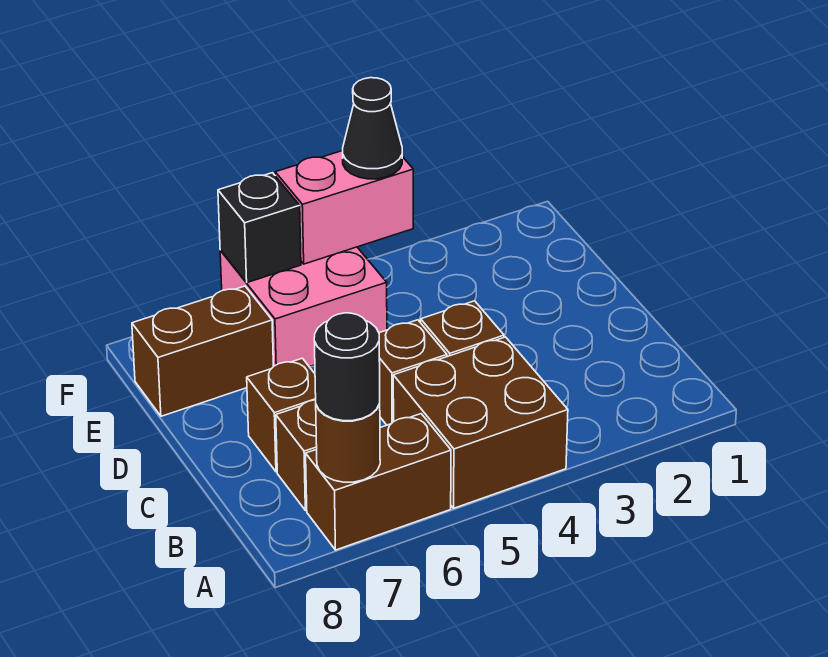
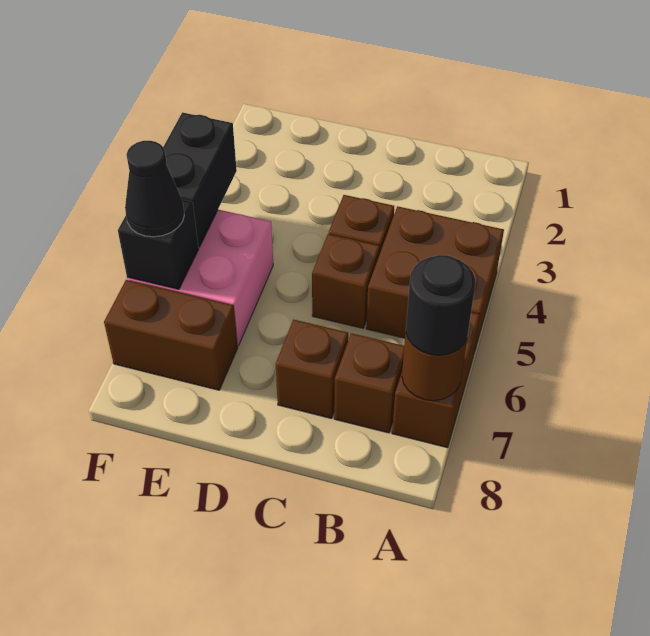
brown 1x2 brick [132,286,273,416] -> brown 1x2 brick turned to [104,280,238,390]
pink 1x2 brick [275,151,413,264] -> black 1x2 brick [163,112,237,247]
black 1x1 cone [343,78,402,179] -> black 1x1 cone moved to [125,141,184,237]

